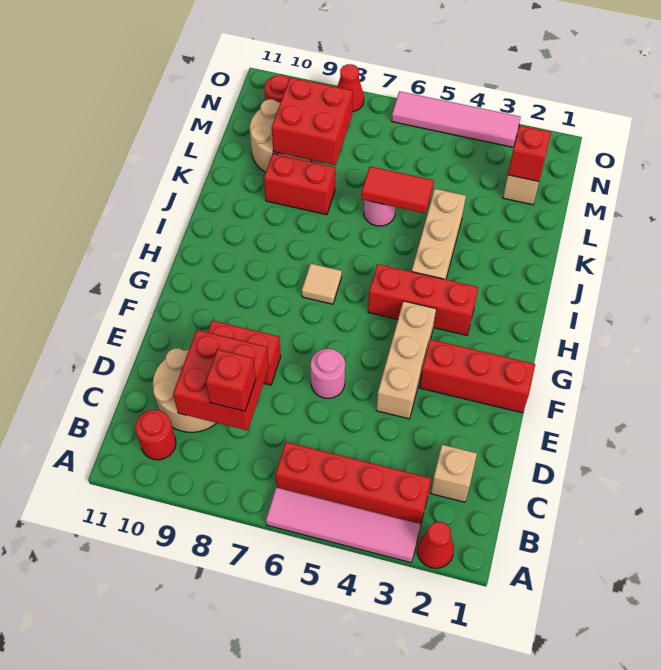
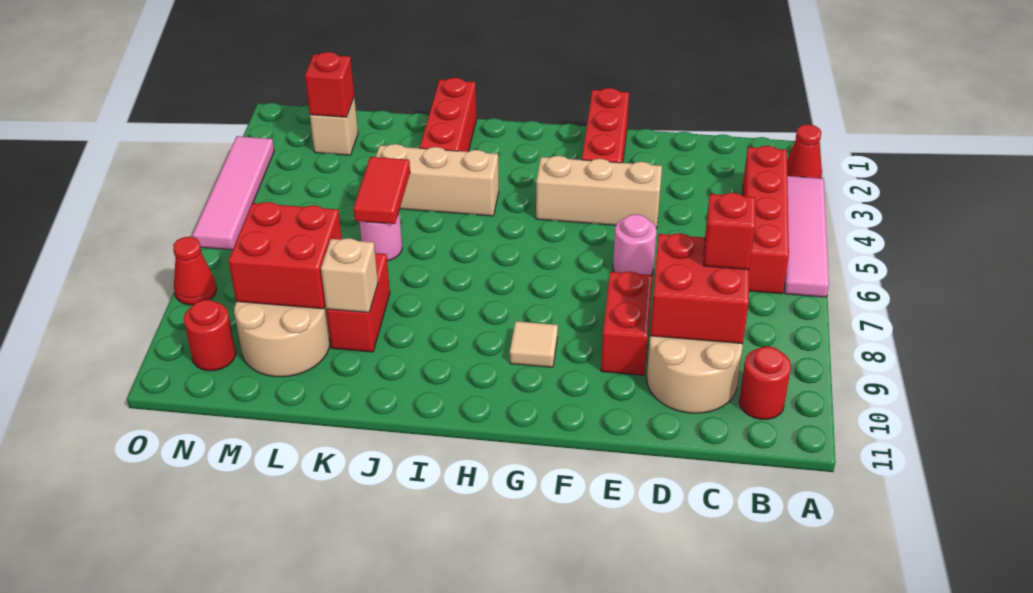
tan 1x1 brick [431,445,477,502] -> tan 1x1 brick moved to [321,238,378,313]
red 1x3 brick [368,264,478,335] -> red 1x3 brick moved to [420,78,477,152]
tan 1x1 tile [302,264,342,304] -> tan 1x1 tile moved to [510,321,558,367]

